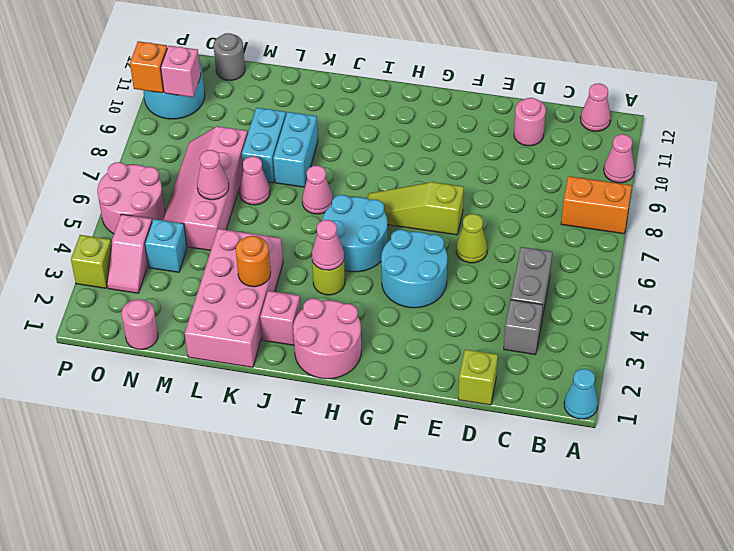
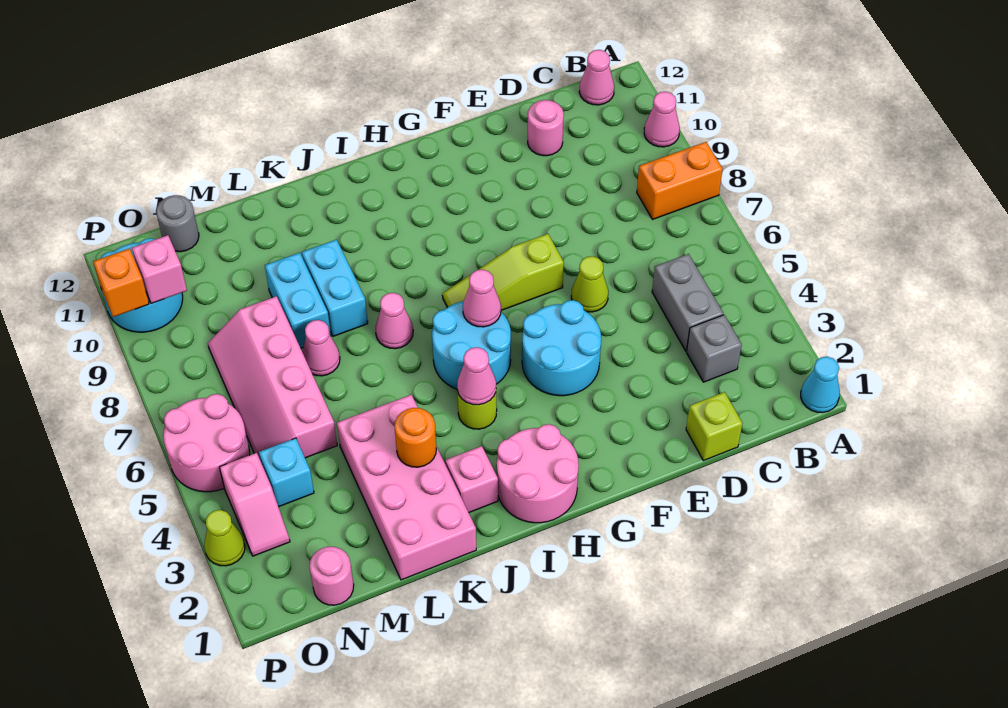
pink 1x1 cone [197,150,229,200] -> pink 1x1 cone moved to [463,270,501,327]
lime 1x1 brick [71,235,112,288] -> lime 1x1 cone [204,510,245,566]

